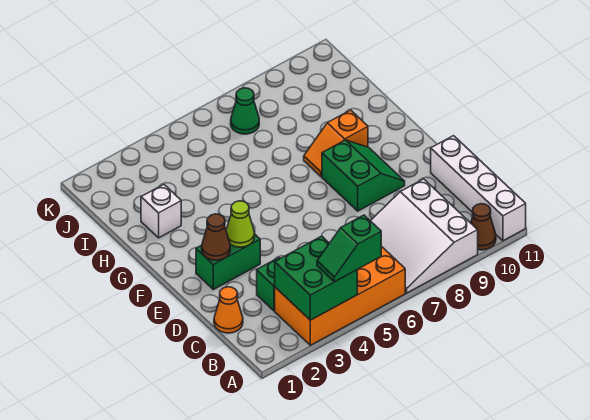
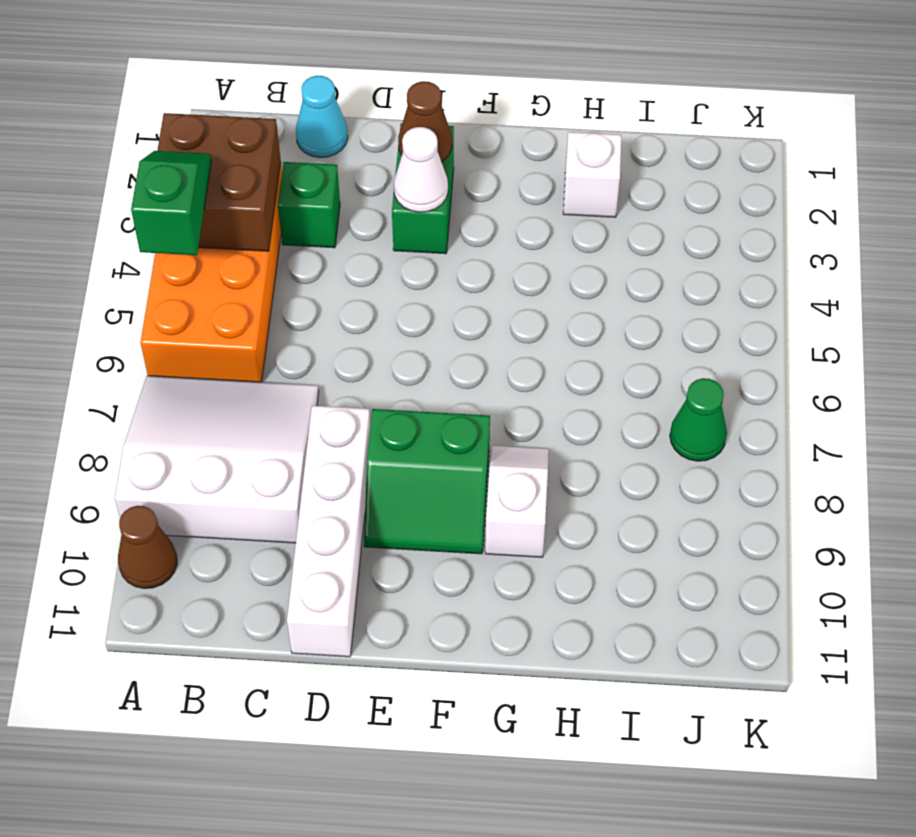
green 2x2 brick [275,236,357,320] -> brown 2x2 brick [157,113,281,251]
white 1x4 brick [431,136,526,241] -> white 1x4 brick turned to [287,406,370,657]
orange 1x1 cone [214,287,243,333] -> cyan 1x1 cone [296,76,348,158]
lime 1x1 cone [226,201,255,247] -> white 1x1 cone [394,127,448,212]
orange 1x2 slope [304,110,368,177] -> white 1x2 slope [485,445,549,557]

